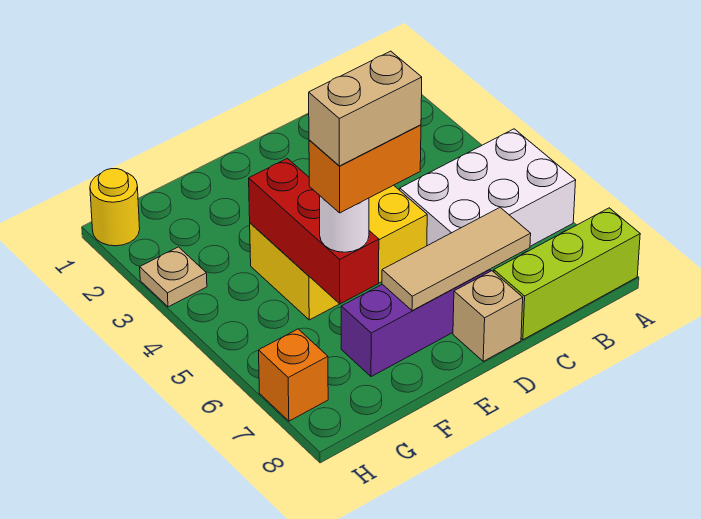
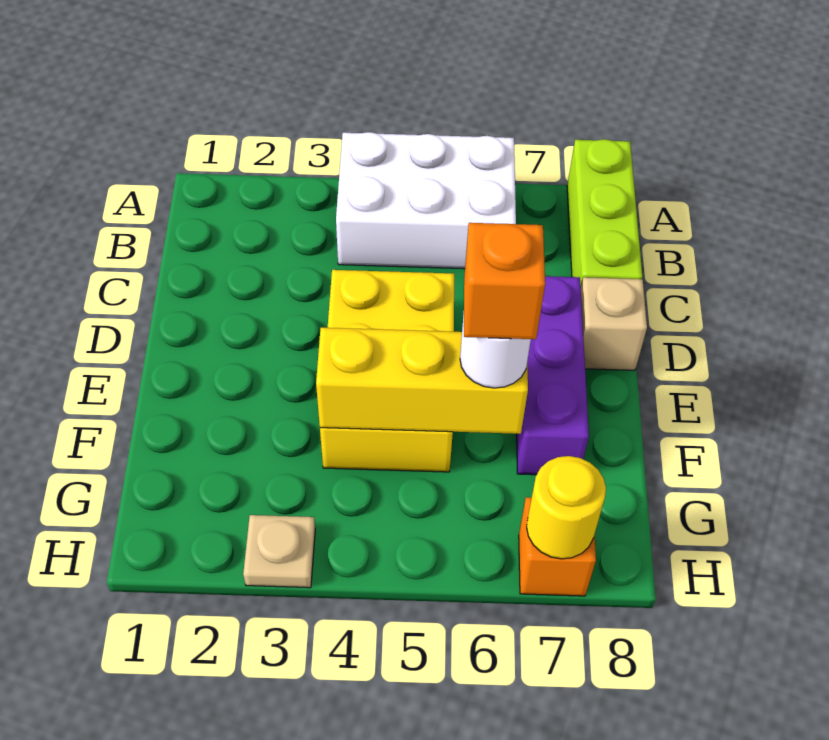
white 2x3 brick [400,129,576,246] -> white 2x3 brick turned to [336,132,516,269]
tan 1x3 tile [382,208,531,311] -> none
orange 1x2 brick [309,125,421,213] -> orange 1x1 brick [464,223,545,339]
tan 1x2 brick [309,51,422,166] -> none
red 1x3 brick [249,158,379,304] -> yellow 1x3 brick [316,328,528,434]
yellow 1x1 round brick [90,169,140,246] -> yellow 1x1 round brick moved to [527,456,606,559]

